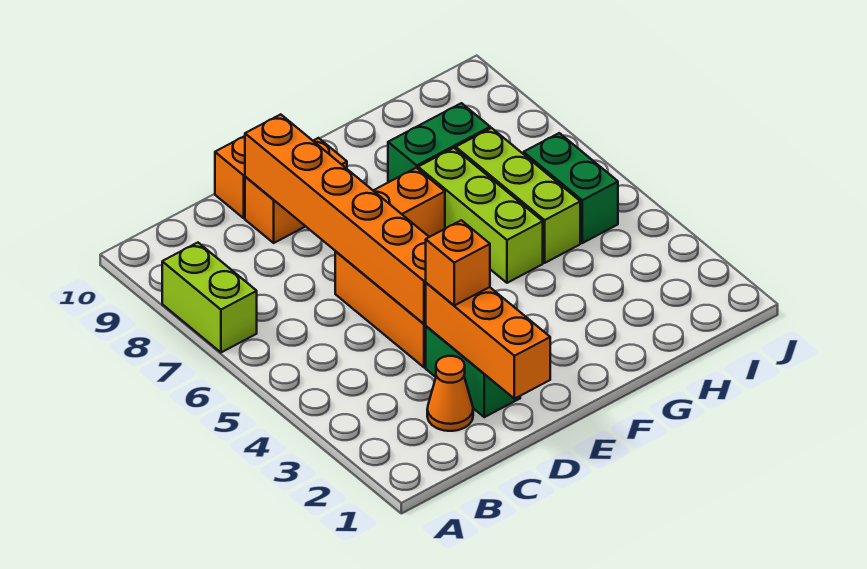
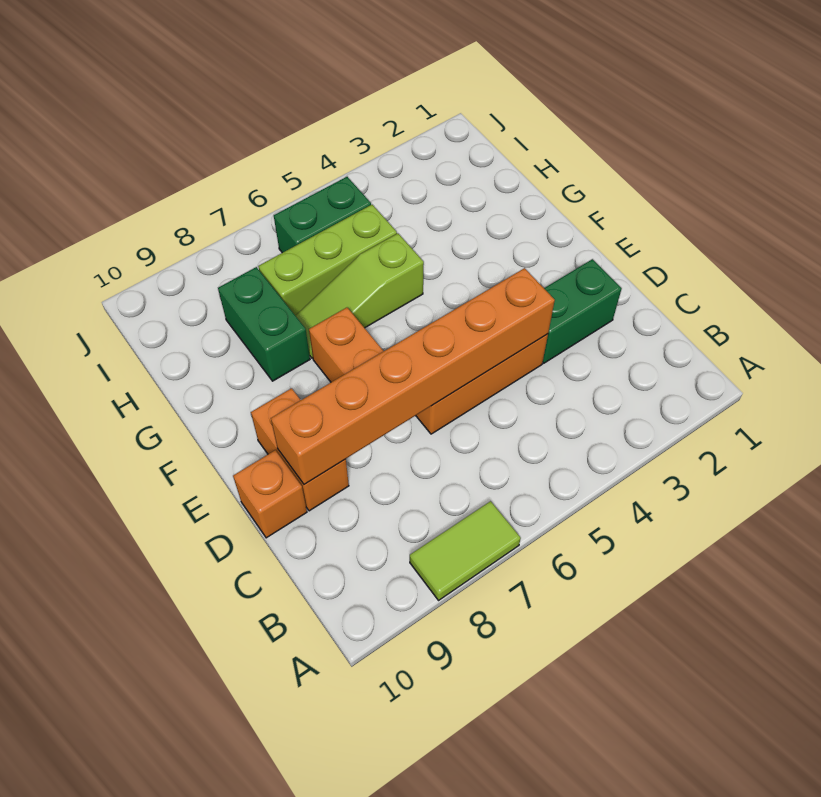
lime 1x2 brick [162,243,257,352] -> lime 1x2 tile [410,501,521,600]
orange 1x1 cone [427,356,473,431] -> none
orange 1x3 brick [426,283,550,399] -> none
orange 1x1 brick [426,220,490,305] -> none
lime 1x3 brick [418,148,543,283] -> lime 1x3 slope [296,233,424,358]

